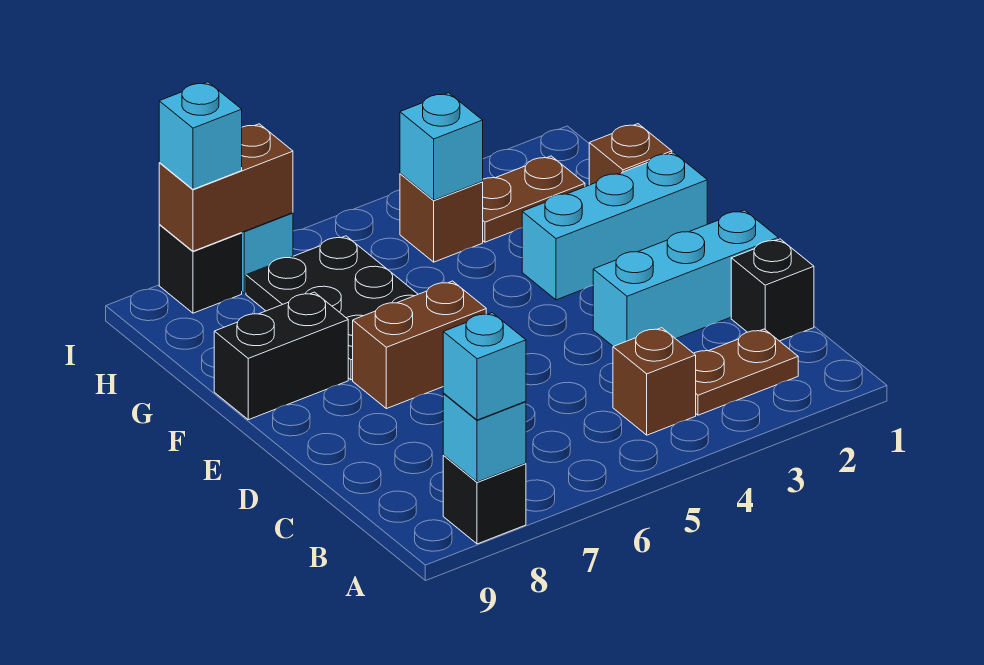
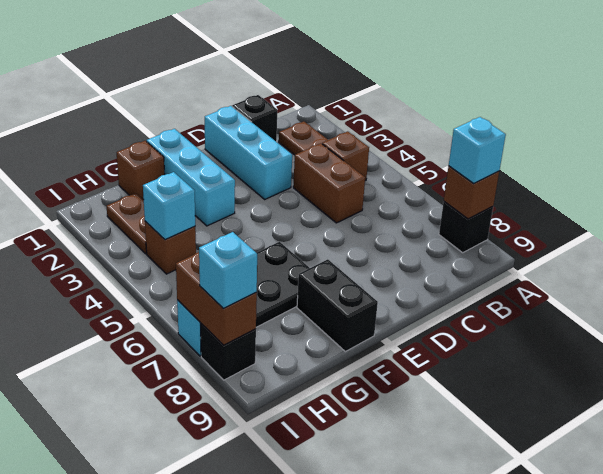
cyan 1x1 brick [443,394,526,482] -> brown 1x1 brick [444,166,499,219]
brown 1x2 brick [353,281,486,409] -> brown 1x2 brick moved to [293,143,365,223]

